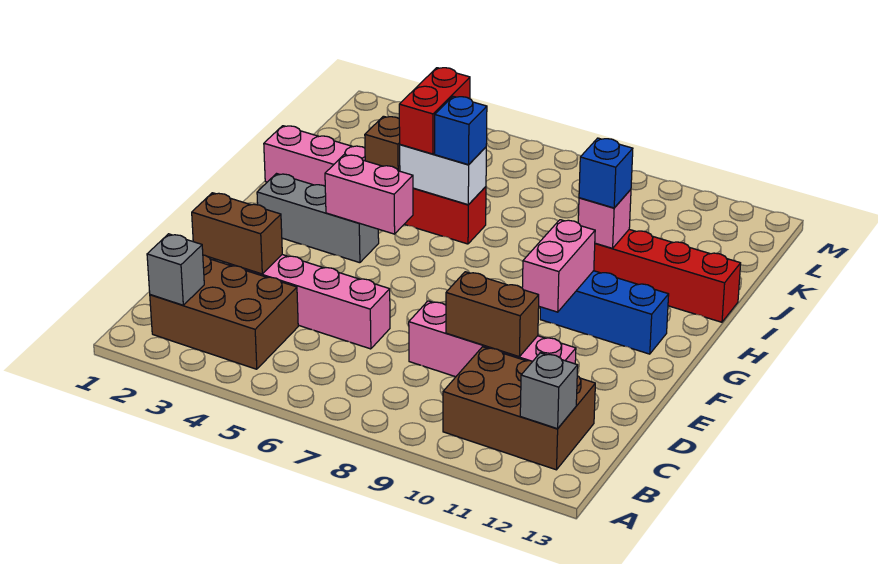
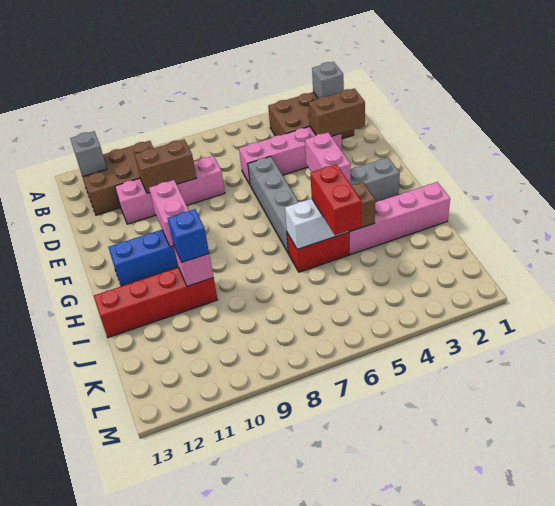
none -> grey 1x4 brick [248,156,298,253]
pink 1x2 brick [325,155,413,234] -> pink 1x2 brick turned to [305,132,351,185]
blue 1x1 brick [435,96,487,165] -> none

